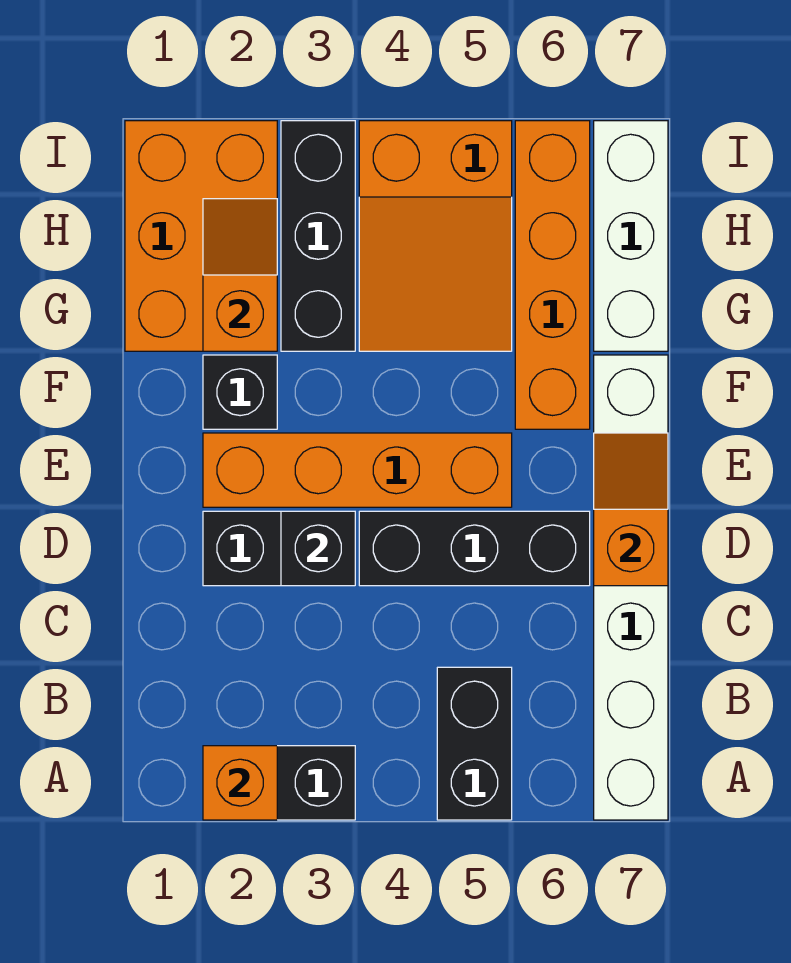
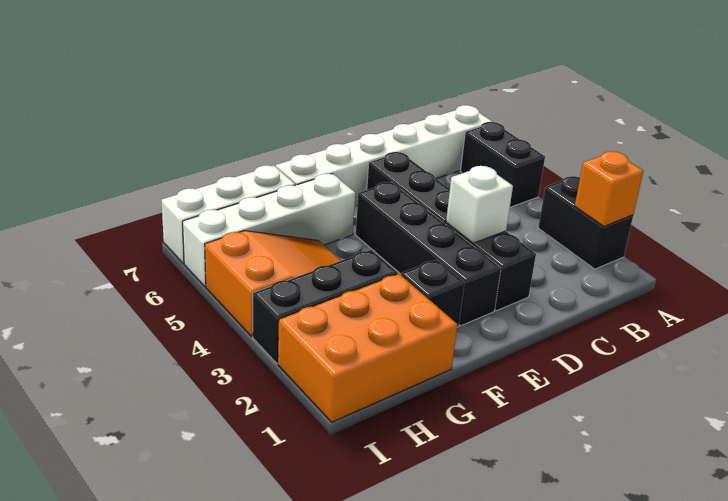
black 1x2 brick [437,667,512,820] -> black 1x2 brick turned to [460,122,545,207]
black 1x1 brick [281,511,355,586] -> white 1x1 brick [446,166,513,243]
orange 1x2 slope [594,433,668,586] -> none
orange 1x4 brick [203,433,512,507] -> black 1x4 brick [356,182,501,326]
orange 1x4 brick [515,121,590,429] -> white 1x4 brick [183,174,355,287]
orange 1x2 slope [203,199,277,351] -> none

